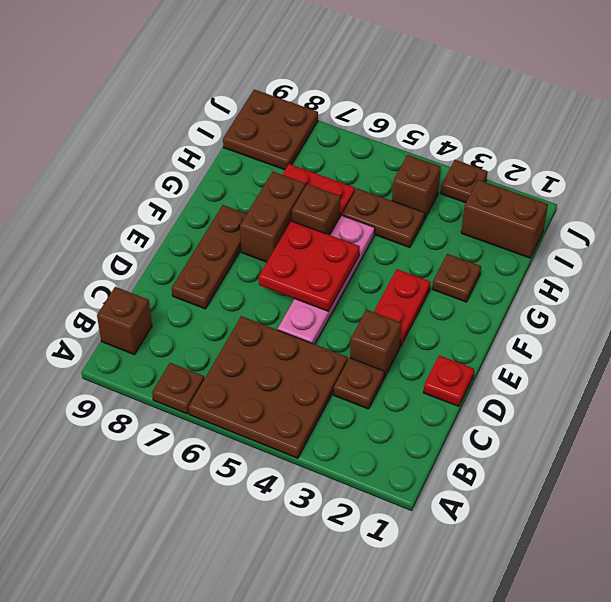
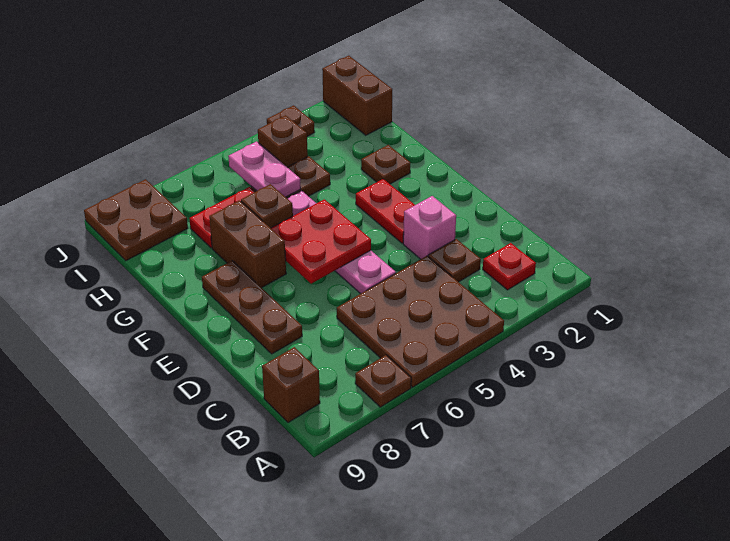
red 1x1 plate [423,355,474,406] -> red 1x1 plate moved to [483,243,536,290]
brown 1x1 brick [350,310,402,378] -> pink 1x1 brick [403,196,456,259]
none -> pink 1x2 plate [228,141,301,197]
brown 1x2 brick [461,180,548,258] -> brown 1x2 brick turned to [322,56,392,135]

